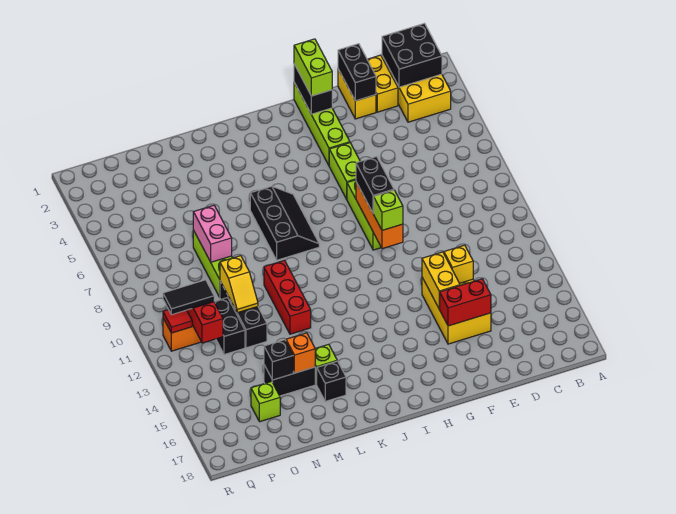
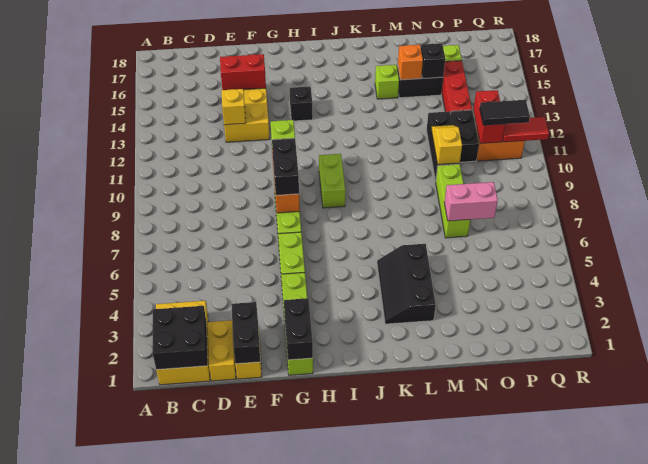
yellow 1x2 brick [422,252,460,309] -> none
lime 1x2 brick [294,39,332,96] -> lime 1x2 brick moved to [319,154,345,208]
black 2x3 slope [250,186,319,260] -> black 2x3 slope moved to [377,244,436,324]
red 1x3 brick [264,260,311,334] -> red 1x3 brick moved to [442,61,472,114]
black 1x1 brick [316,361,346,401] -> black 1x1 brick moved to [290,86,313,121]
pink 1x2 brick [193,205,232,262] -> pink 1x2 brick turned to [444,182,498,221]
red 1x1 tile [163,310,192,333] -> red 1x2 tile [503,117,549,142]

